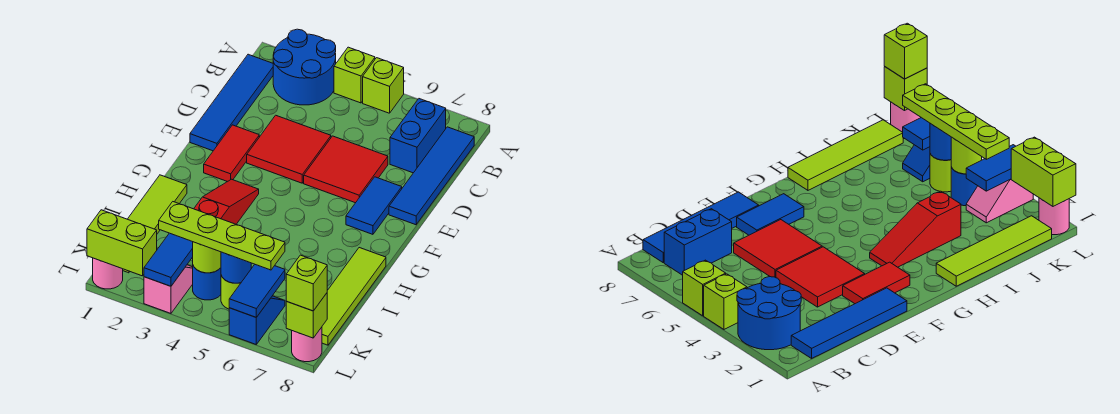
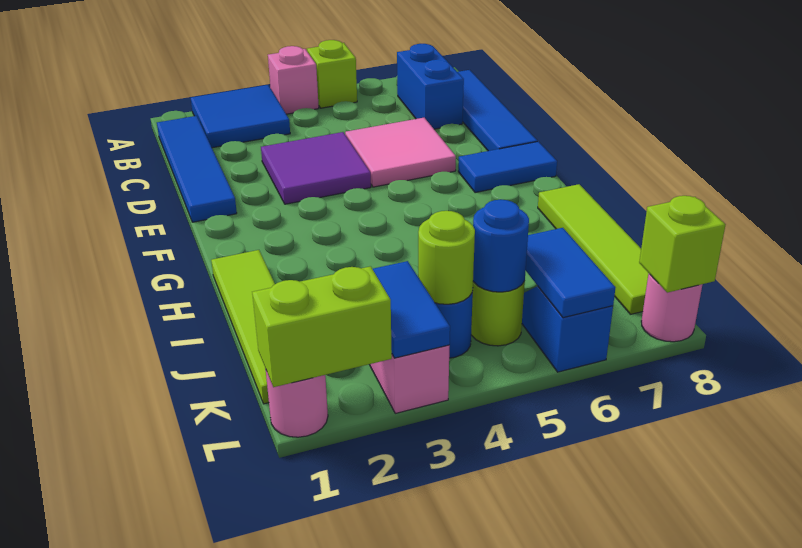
blue 2x2 round brick [273,29,336,105] -> blue 2x2 tile [191,85,290,148]
lime 1x1 brick [334,47,375,103] -> pink 1x1 brick [268,46,319,114]
red 2x2 tile [247,115,331,183] -> purple 2x2 tile [261,132,371,204]
red 2x2 tile [304,136,388,203] -> pink 2x2 tile [345,118,456,187]
red 1x2 tile [204,125,259,182] -> none
blue 1x2 tile [346,177,402,234] -> blue 1x2 tile turned to [458,142,557,193]
red 1x3 slope [194,179,259,224] -> none
lime 1x4 plate [159,202,285,270] -> none
lime 1x1 brick [286,255,327,311] -> none

